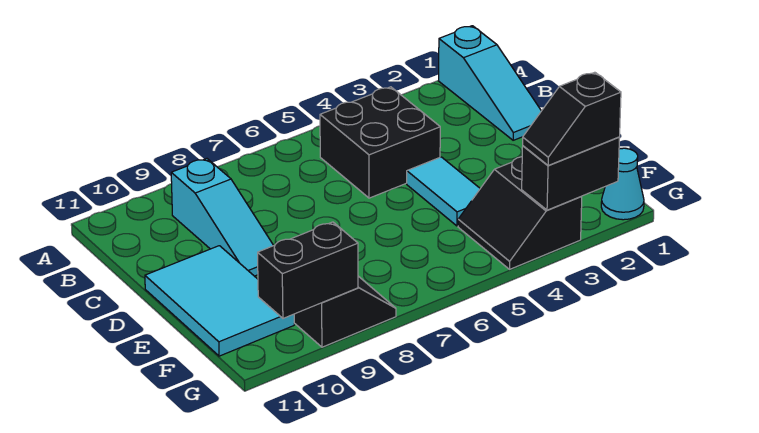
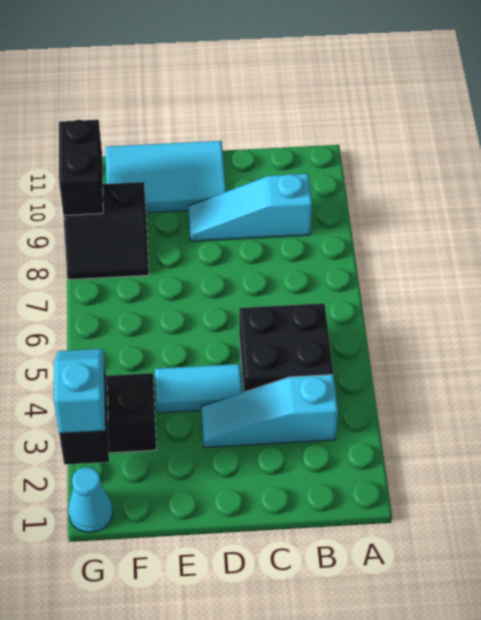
cyan 1x3 slope [439,26,541,140] -> cyan 1x3 slope moved to [201,375,338,447]
black 1x2 slope [523,72,621,166] -> cyan 1x2 slope [54,349,105,434]

